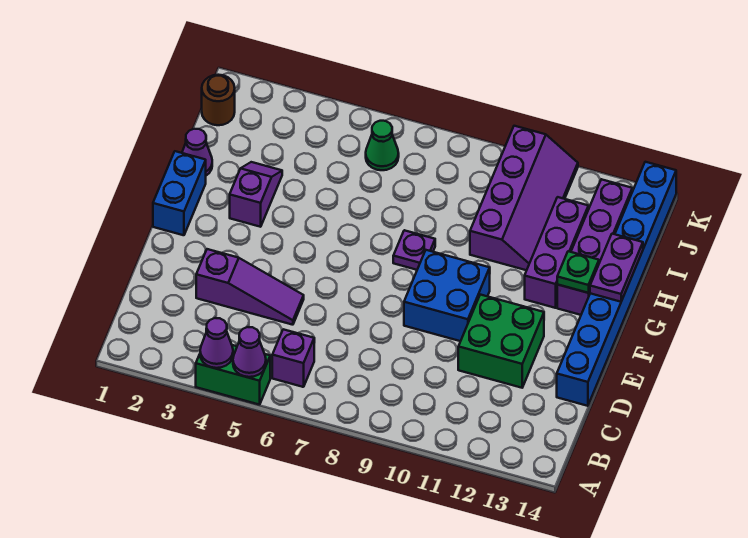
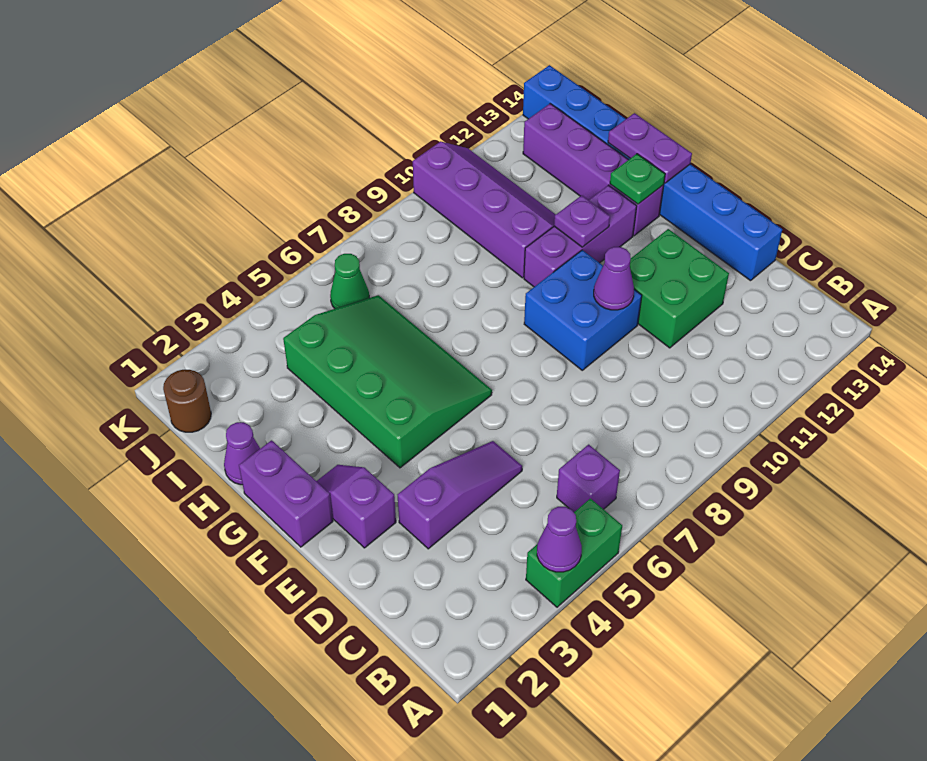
purple 1x1 cone [233,327,266,377] -> purple 1x1 cone moved to [594,247,634,310]
blue 1x2 brick [153,151,206,235] -> purple 1x2 brick [239,440,333,547]
none -> green 3x4 slope [283,295,492,468]
purple 1x2 slope [230,162,282,227] -> purple 1x2 slope moved to [317,465,396,548]
purple 1x1 plate [393,230,435,270] -> purple 1x1 plate moved to [554,195,610,247]
purple 1x3 brick [525,197,588,308] -> purple 1x3 brick turned to [524,185,637,287]

